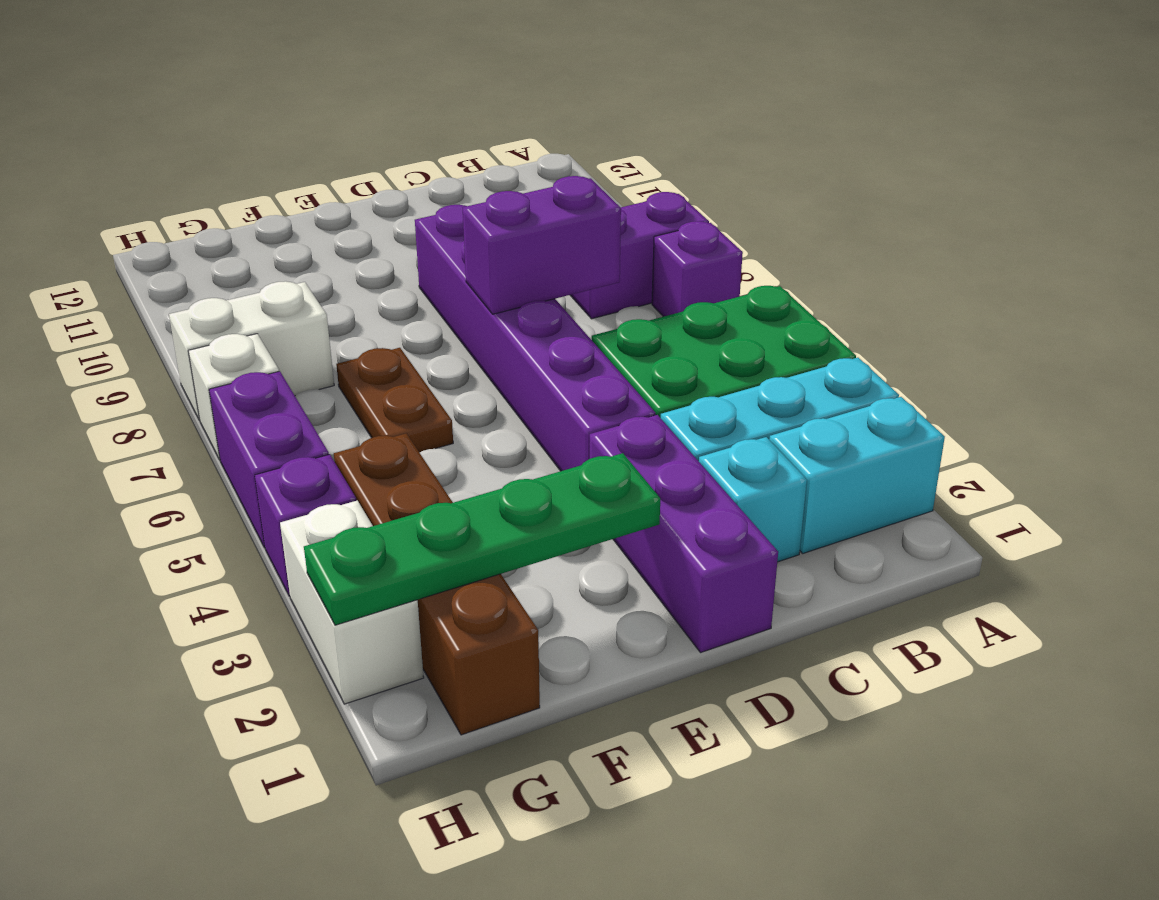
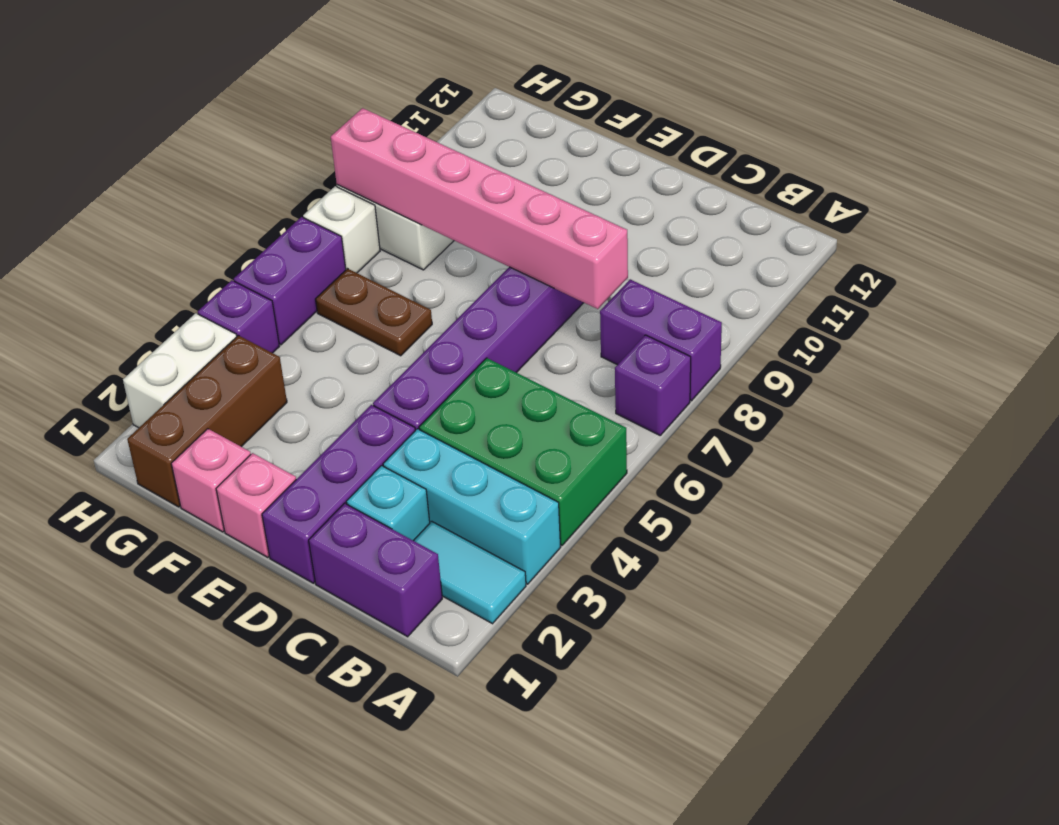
cyan 1x2 brick [769,397,945,553] -> cyan 1x2 tile [414,521,526,624]
purple 1x2 brick [463,176,621,314] -> purple 1x2 brick moved to [309,503,442,637]
none -> pink 1x6 brick [331,108,628,309]
none -> pink 1x1 brick [216,453,296,557]
green 1x4 plate [304,453,660,625] -> none
none -> pink 1x1 brick [171,429,251,532]
brown 1x2 plate [336,348,453,453] -> brown 1x2 plate turned to [316,268,432,356]
brown 1x4 brick [334,434,540,735] -> brown 1x3 brick [127,335,287,507]

